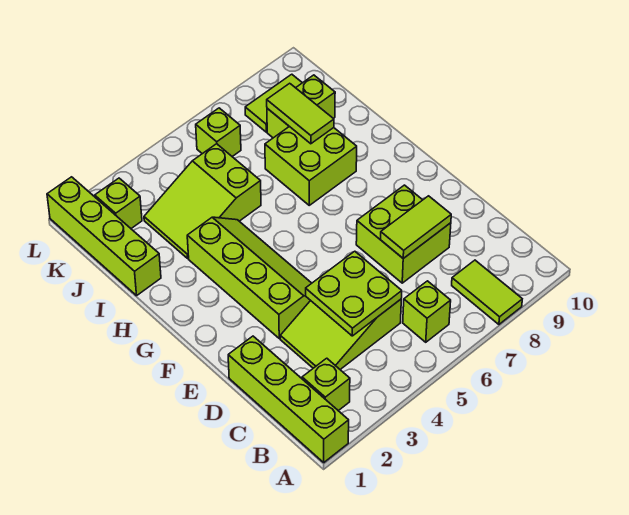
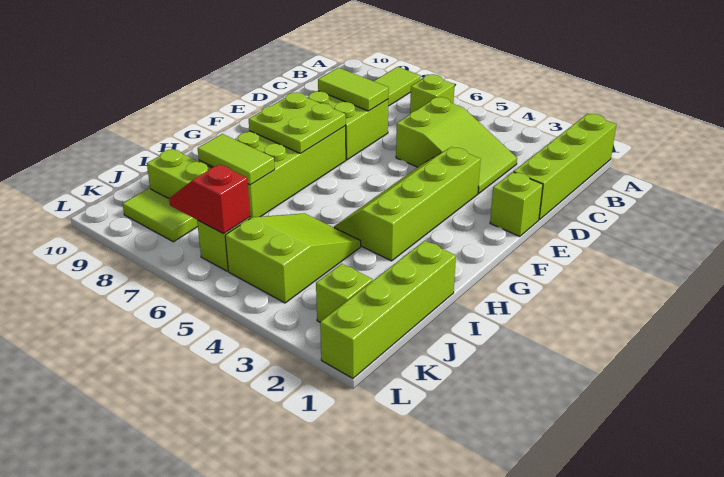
lime 1x1 brick [302,358,350,411] -> lime 1x1 brick moved to [490,172,543,236]
lime 2x2 plate [306,251,402,336] -> lime 2x2 plate moved to [249,92,346,154]
lime 2x2 brick [265,126,357,205] -> lime 2x4 brick [199,126,346,218]
lime 2x3 slope [144,144,261,258] -> lime 2x3 slope turned to [225,213,361,303]
lime 1x2 tile [267,83,334,144] -> lime 1x2 tile turned to [198,134,275,185]
none -> red 1x2 slope [169,164,250,233]

